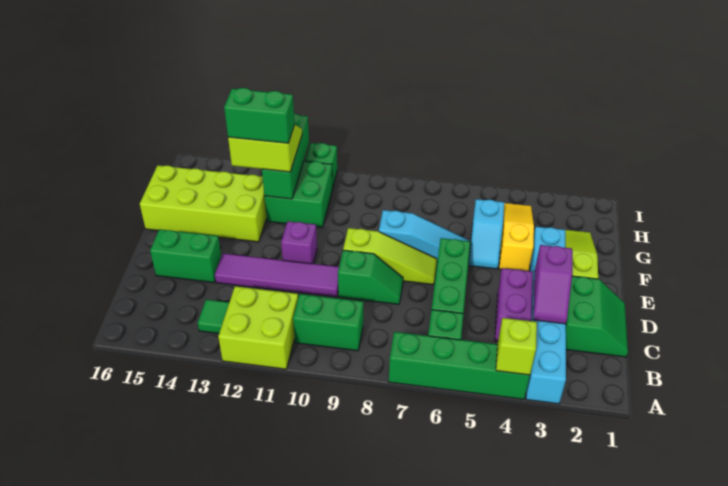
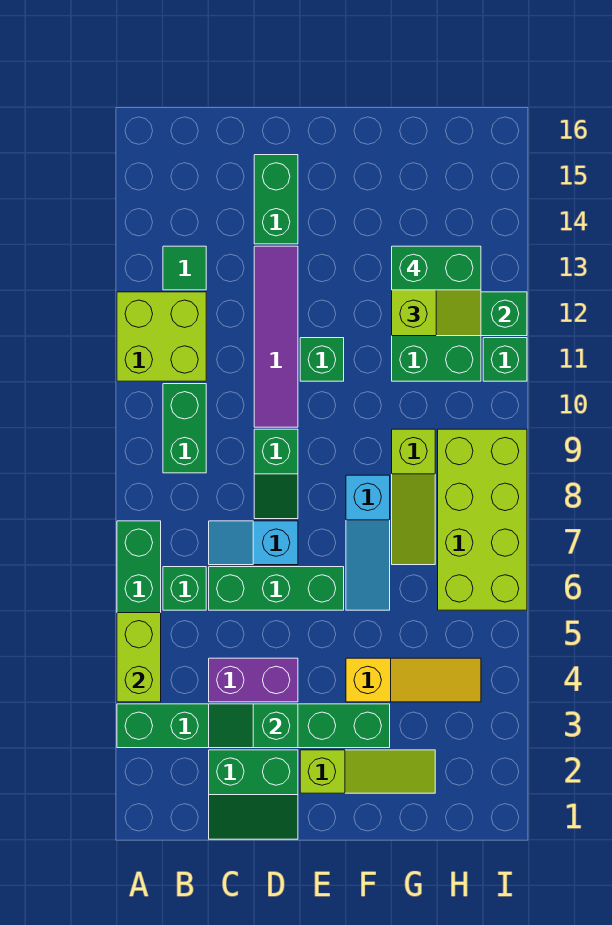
cyan 1x6 brick [526,227,566,404] -> green 1x6 brick [117,704,390,748]
lime 1x1 brick [496,318,537,375] -> lime 1x2 brick [117,613,161,702]
purple 1x2 slope [533,245,572,324] -> green 1x2 slope [209,704,298,748]
lime 1x3 slope [343,228,437,285] -> lime 1x3 slope moved to [392,429,435,565]
purple 1x1 brick [281,221,317,264] -> green 1x1 brick [300,338,344,381]
cyan 1x2 slope [469,199,504,269] -> cyan 1x2 slope moved to [209,521,298,565]
lime 2x4 brick [140,165,267,242] -> lime 2x4 brick moved to [438,429,527,610]
green 1x2 brick [224,88,295,143] -> green 1x2 brick turned to [392,246,481,290]

